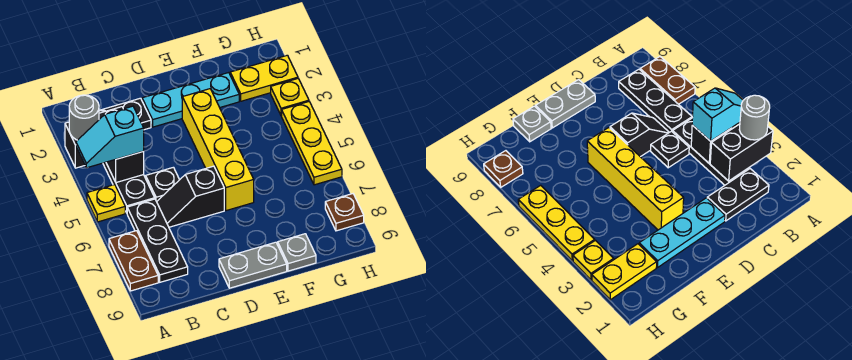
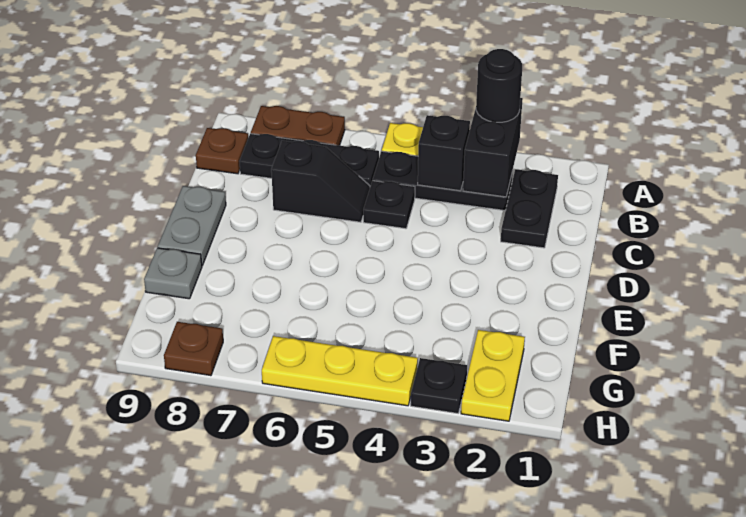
grey 1x1 round brick [69,95,99,140] -> black 1x1 round brick [476,49,522,122]
cyan 1x2 slope [76,106,144,168] -> none
none -> brown 1x1 plate [196,128,248,174]
black 1x2 slope [157,166,224,227] -> black 1x2 slope turned to [271,141,370,222]
cyan 1x3 plate [142,73,239,127] -> none
yellow 1x4 brick [182,89,254,211] -> none
yellow 1x1 plate [271,79,309,116] -> black 1x1 plate [411,358,467,413]

